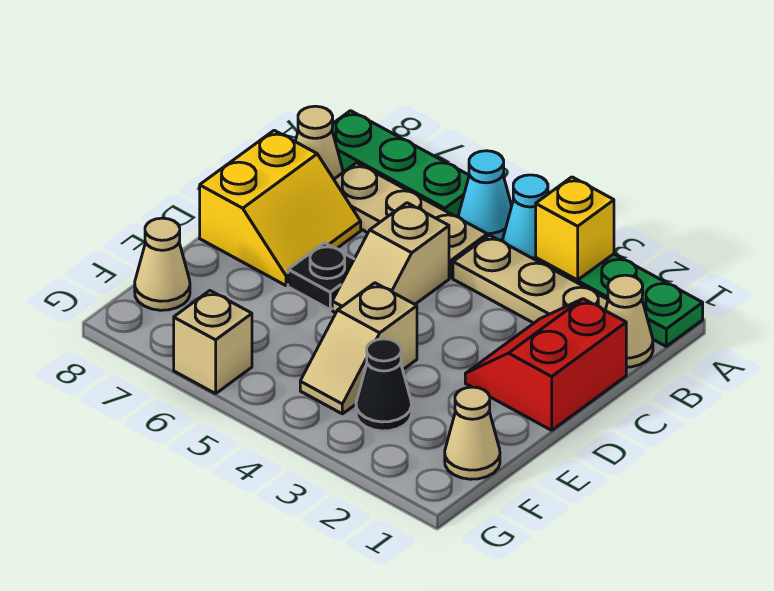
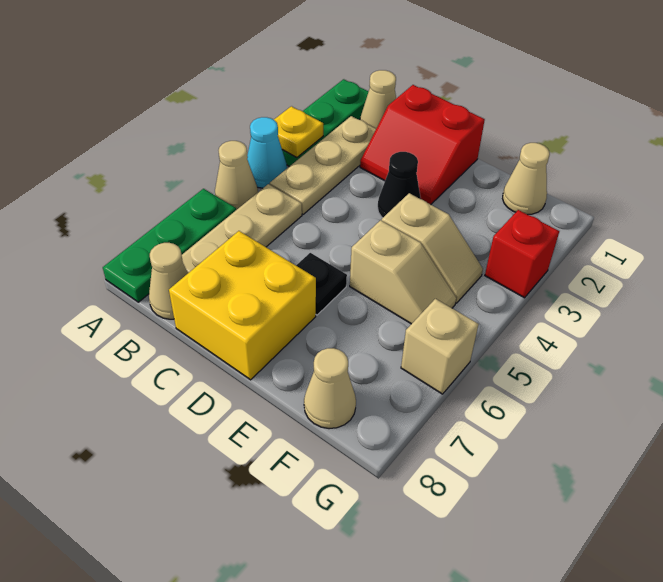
yellow 1x1 brick [536,177,614,280] -> yellow 1x1 plate [274,106,323,157]
cyan 1x1 cone [459,151,512,240] -> tan 1x1 cone [215,141,258,210]
tan 1x2 slope [332,203,449,313] -> tan 1x2 slope moved to [350,220,456,324]
yellow 2x2 slope [200,130,361,286] -> yellow 2x2 brick [169,231,316,380]
black 1x1 cone [356,339,412,431] -> black 1x1 cone moved to [378,152,421,218]
none -> red 1x1 brick [485,210,559,298]

